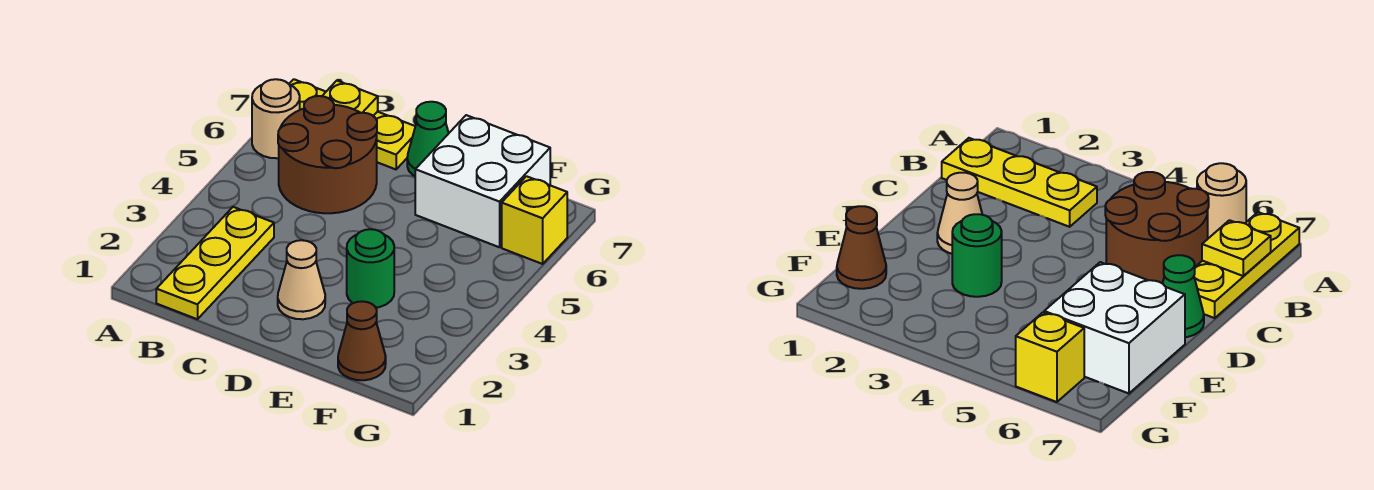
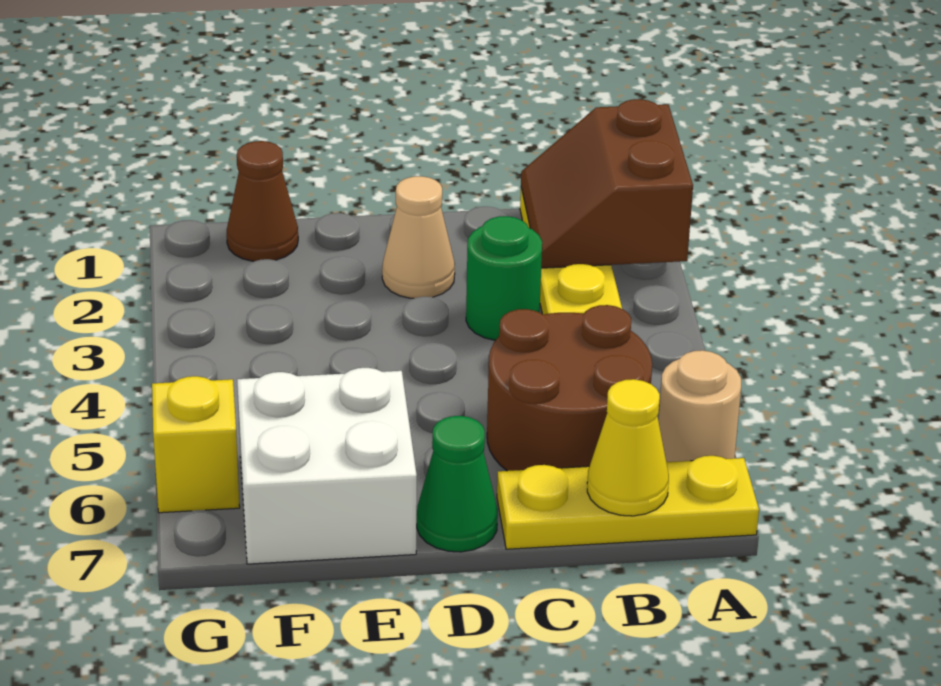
none -> brown 2x2 slope [521,99,693,268]
yellow 1x1 plate [323,81,378,116] -> yellow 1x1 cone [587,379,669,516]
green 1x1 round brick [347,229,394,308] -> green 1x1 round brick moved to [466,216,542,340]

